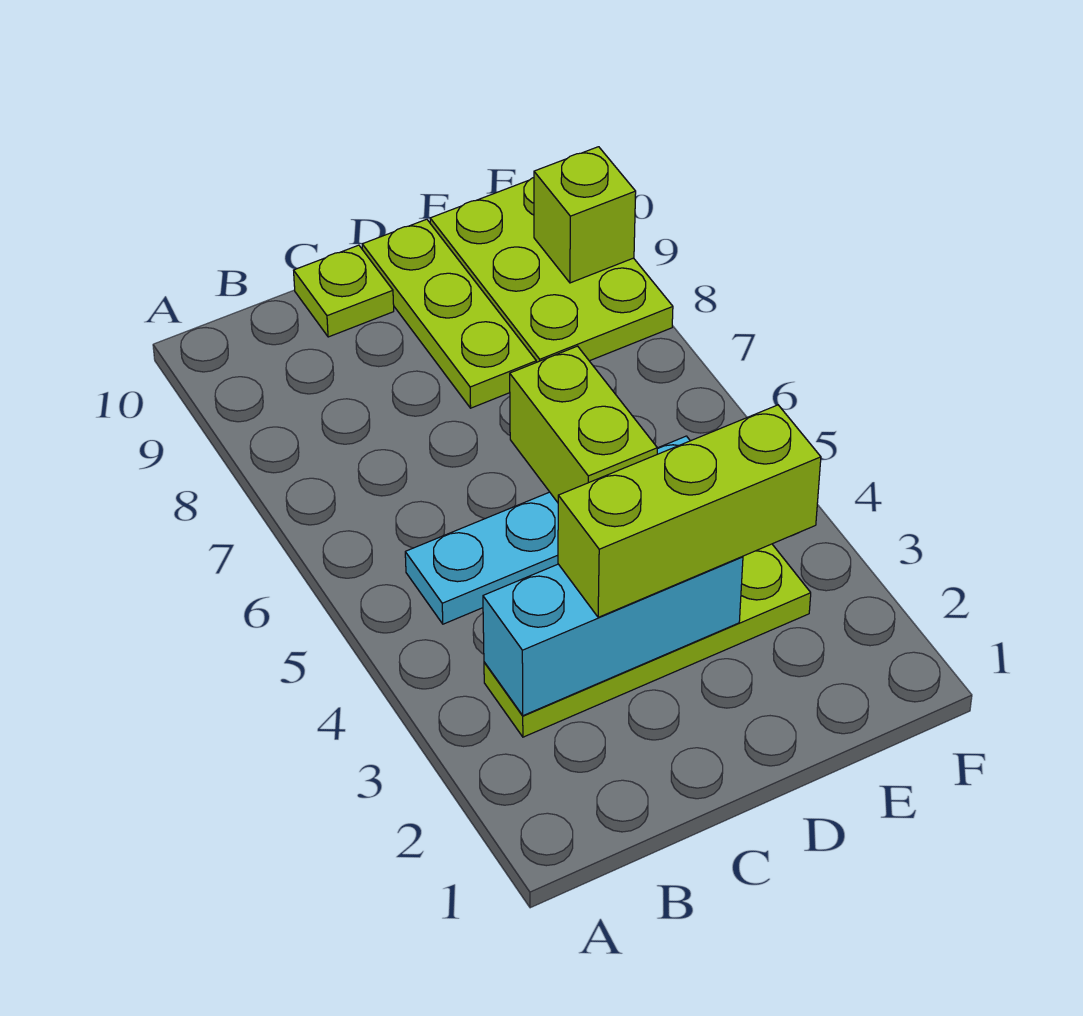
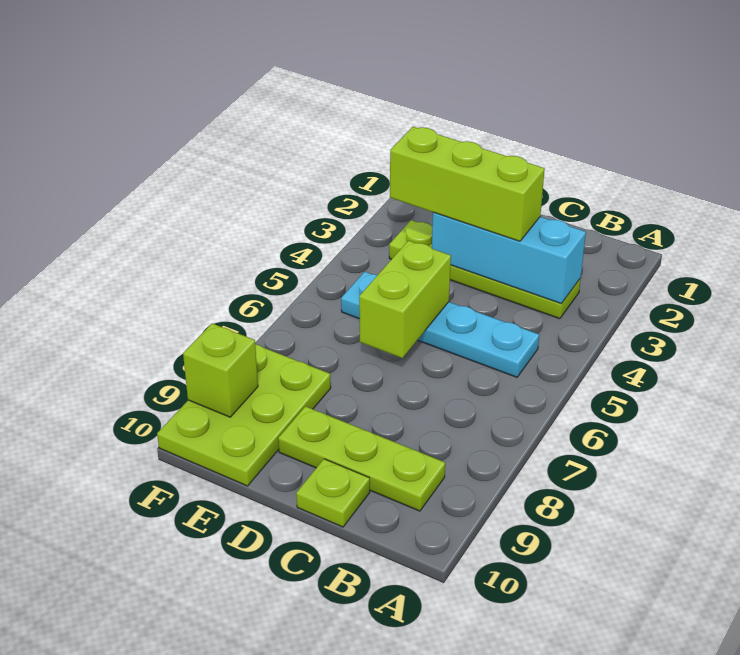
lime 1x3 plate [362,219,536,408] -> lime 1x3 plate turned to [278,406,445,511]

